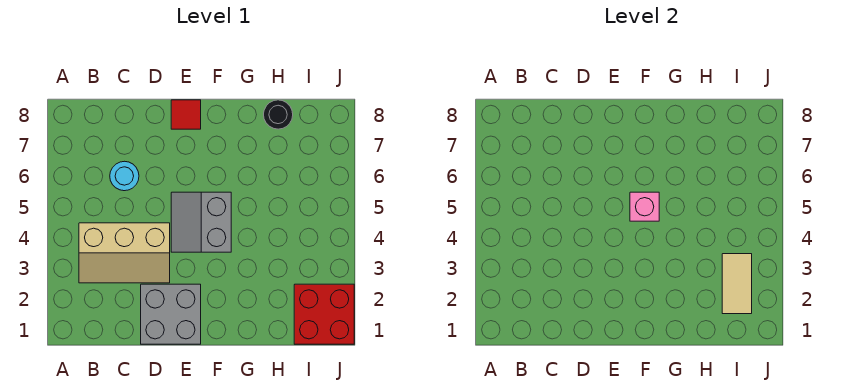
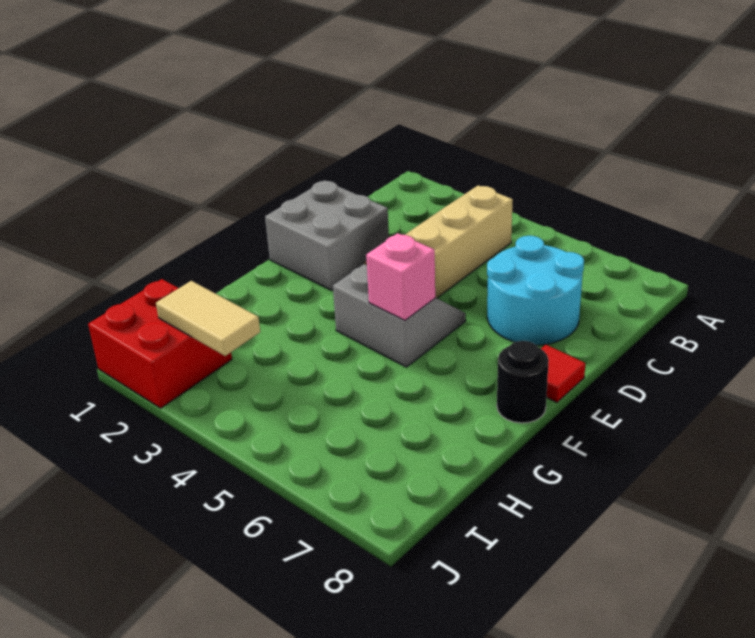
cyan 1x1 round brick [110,161,139,191] -> cyan 2x2 round brick [487,236,584,345]
black 1x1 round brick [264,100,293,129] -> black 1x1 round brick moved to [497,341,549,423]

